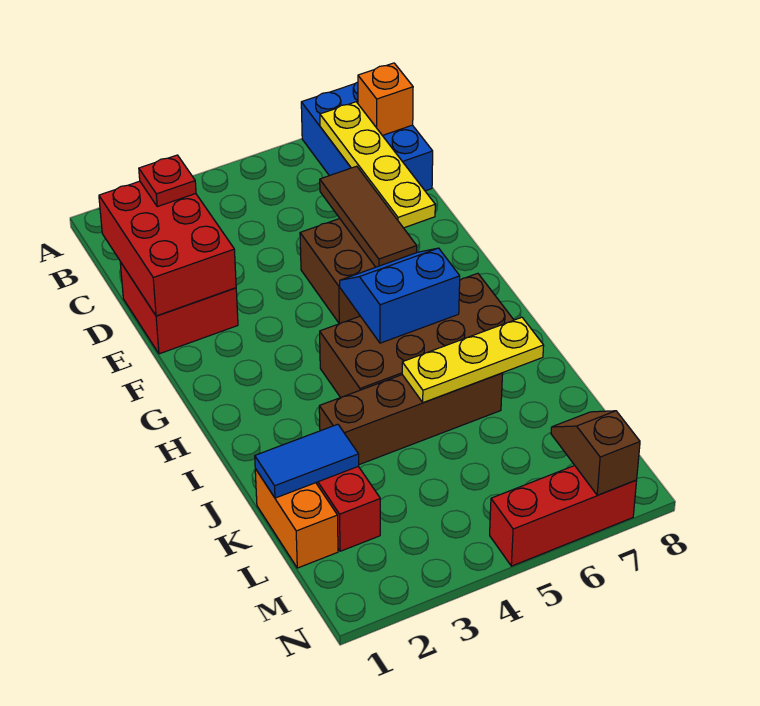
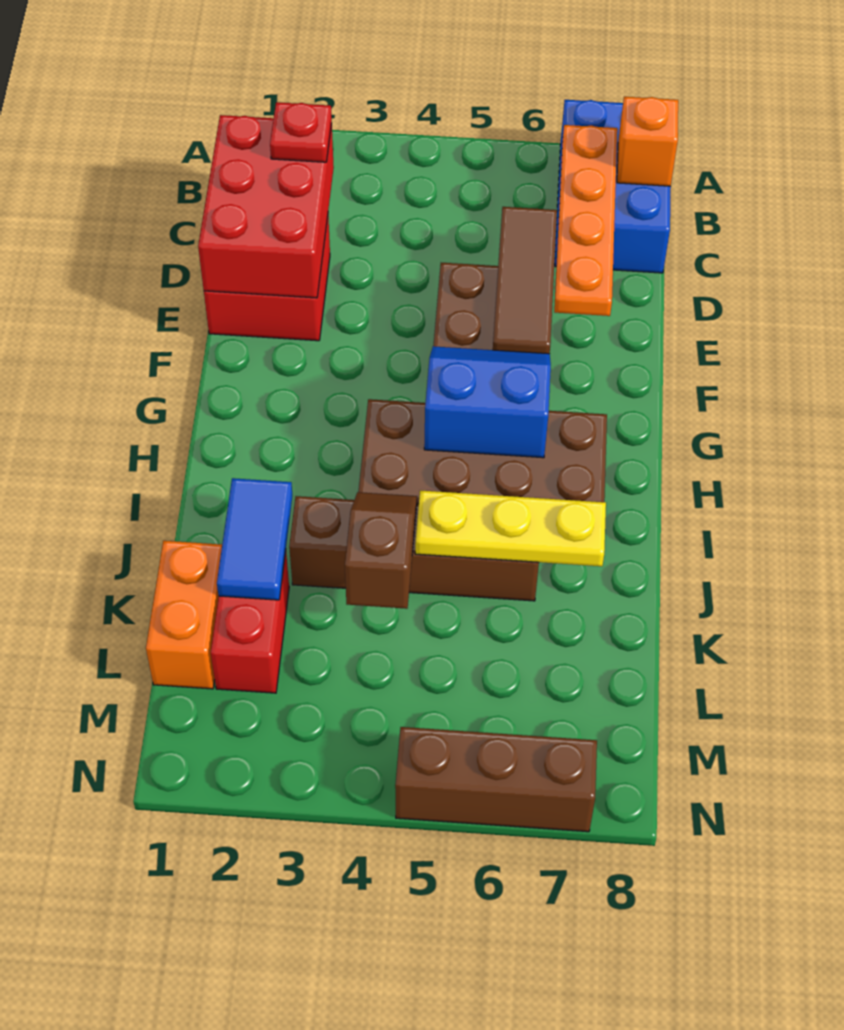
yellow 1x4 plate [320,102,435,228] -> orange 1x4 plate [554,125,617,316]
blue 1x2 tile [255,424,359,498] -> blue 1x2 tile turned to [217,478,292,600]
brown 1x2 slope [551,411,640,495] -> brown 1x2 slope moved to [345,492,417,609]
red 1x3 brick [490,466,637,566] -> brown 1x3 brick [395,727,597,832]

